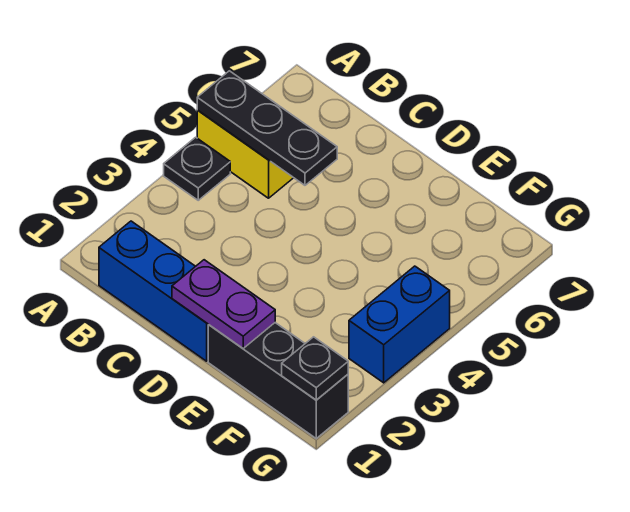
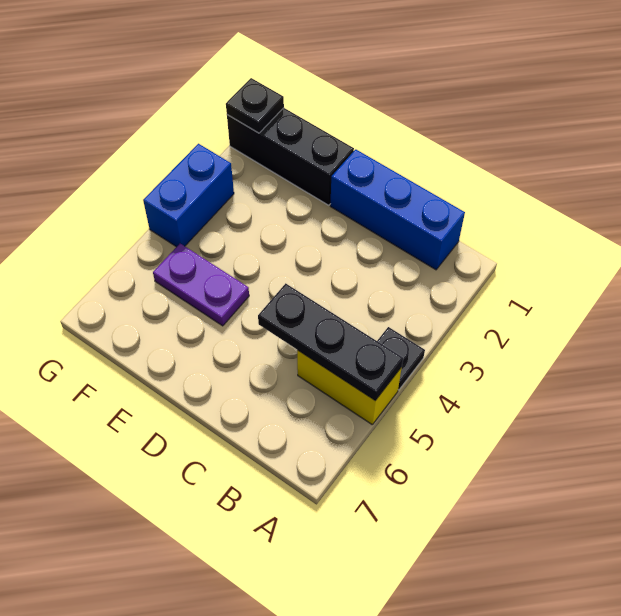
purple 1x2 plate [172,260,275,348] -> purple 1x2 plate moved to [153,244,249,326]

